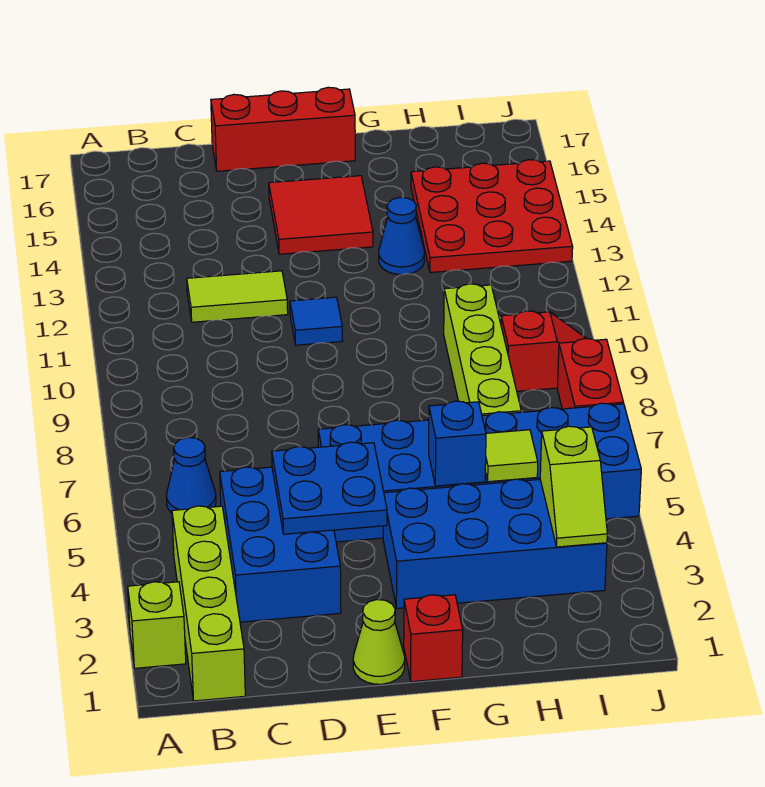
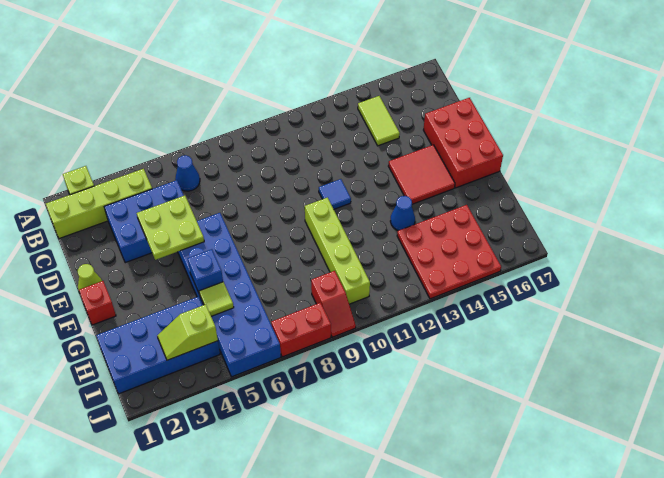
lime 1x2 tile [187,271,288,322] -> lime 1x2 tile moved to [358,96,400,146]
blue 2x2 plate [272,442,387,534] -> lime 2x2 plate [137,196,204,260]
red 1x3 brick [211,87,355,171] -> red 2x3 brick [424,98,503,188]
blue 2x4 brick [383,479,607,608] -> blue 2x4 brick turned to [96,296,220,394]
lime 1x4 brick [444,284,521,416] -> lime 1x4 brick turned to [305,198,370,304]

